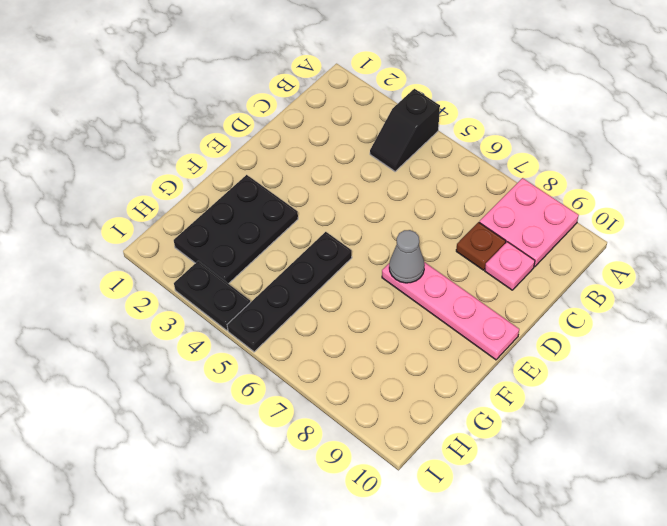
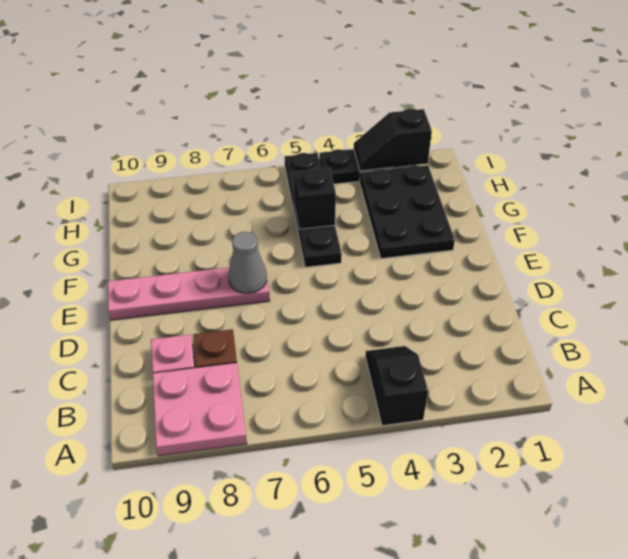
none -> black 1x1 brick [294,168,336,229]
none -> black 1x2 slope [354,109,432,171]

